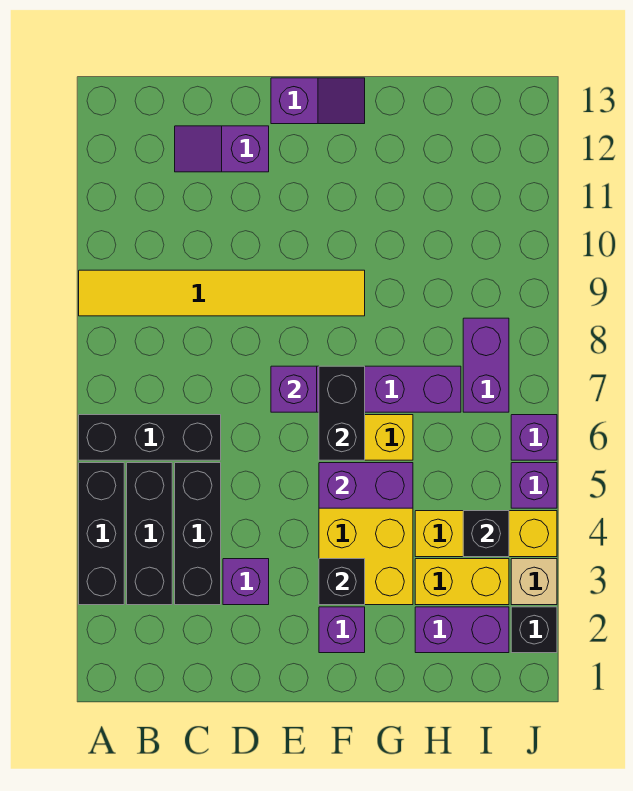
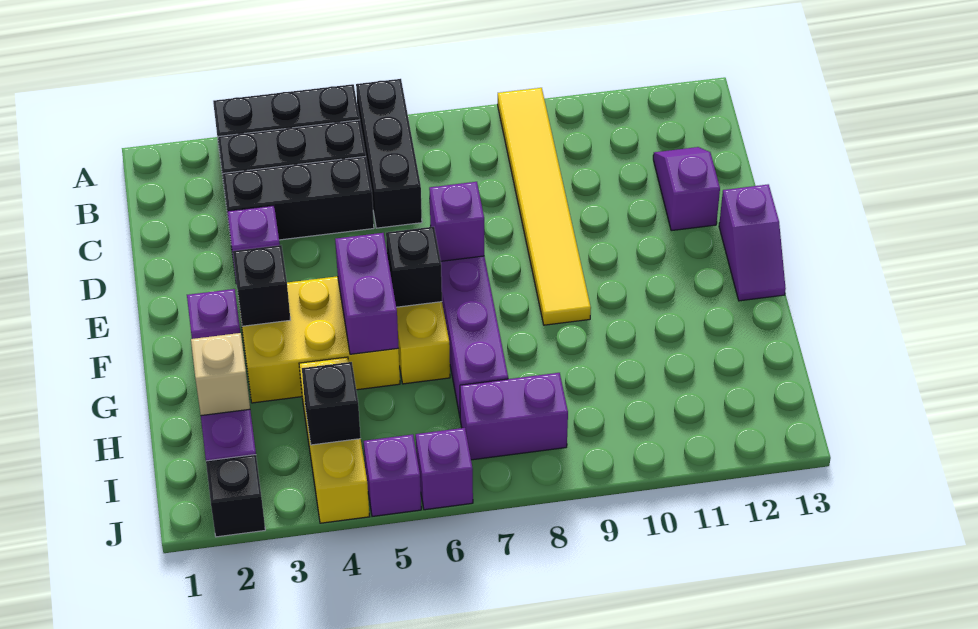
black 1x2 brick [319,366,365,460] -> black 1x1 brick [386,227,442,307]
yellow 1x2 brick [415,559,509,605] -> none
tan 1x1 brick [511,559,557,605] -> tan 1x1 brick moved to [191,333,250,416]

